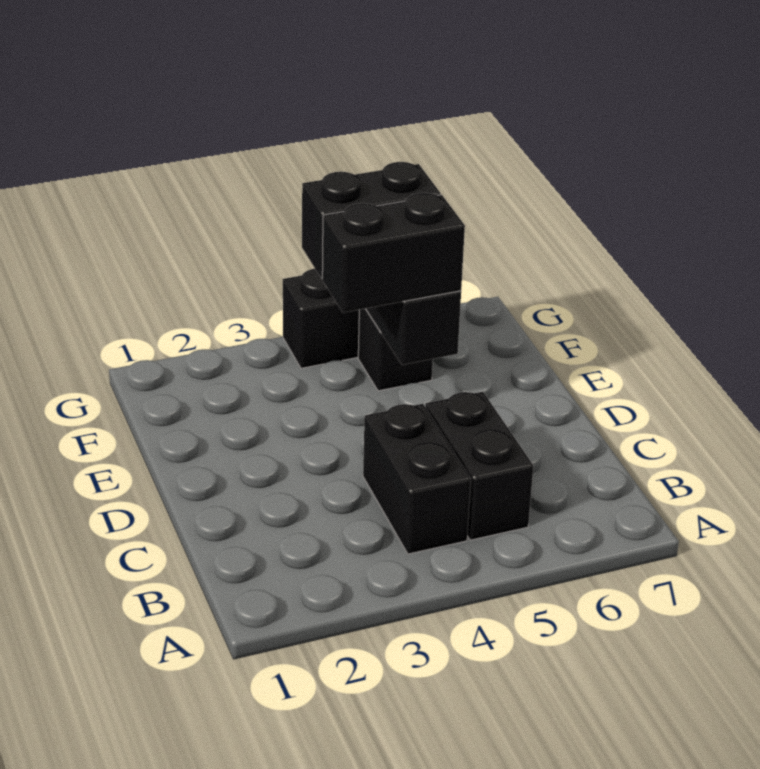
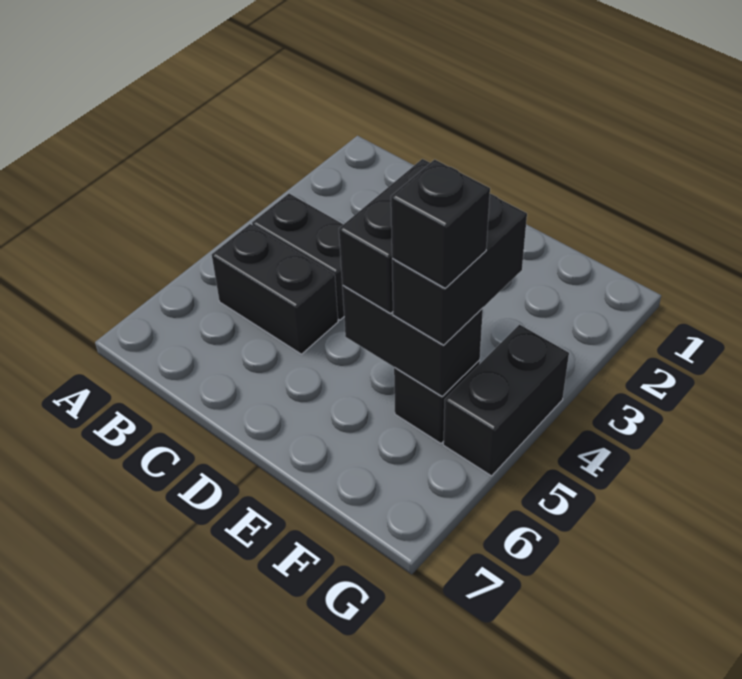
none -> black 1x1 brick [391,159,490,288]

